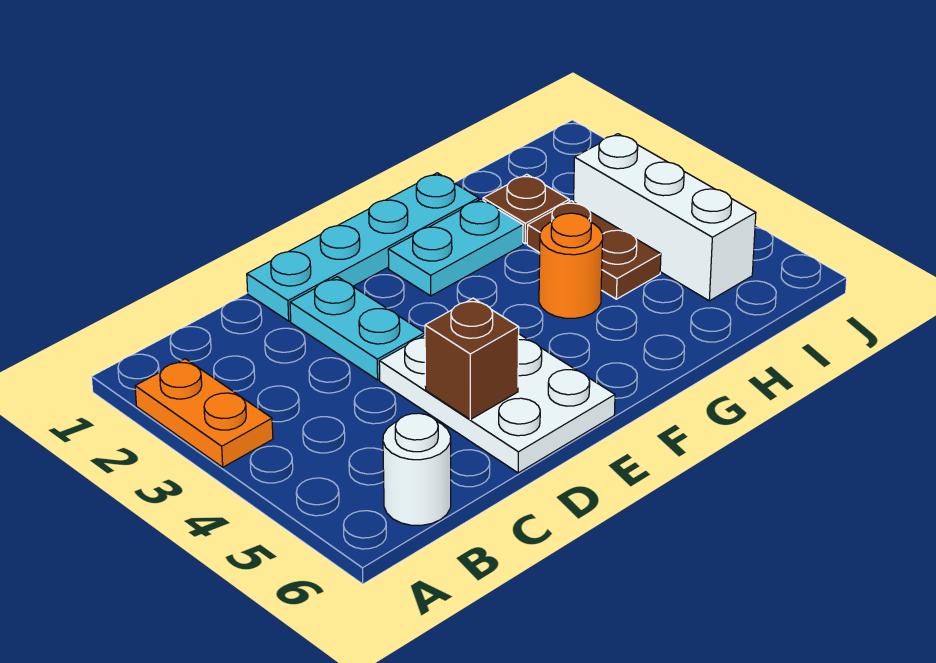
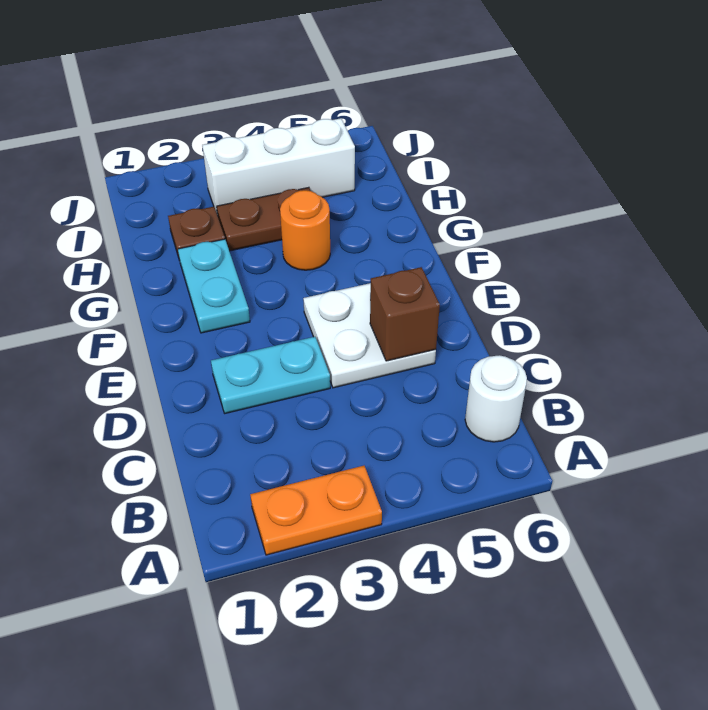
cyan 1x4 plate [247,173,479,321] -> none
white 2x3 plate [379,334,615,473] -> white 2x2 plate [303,283,436,388]

